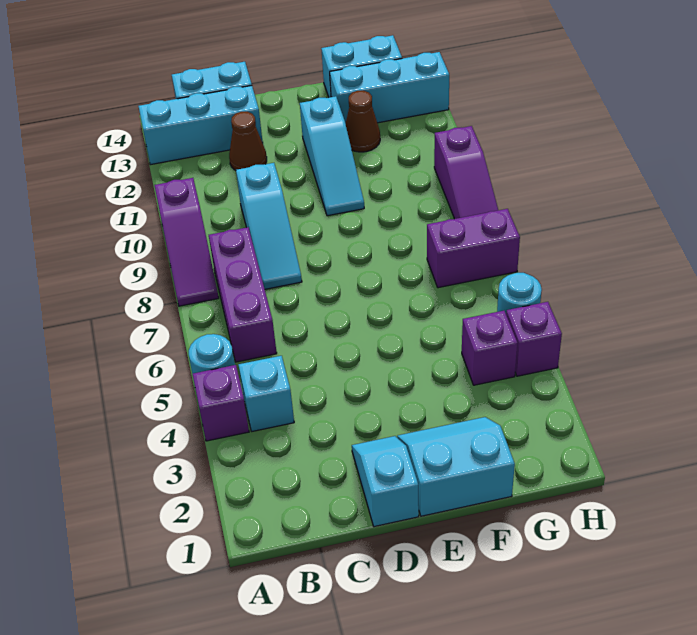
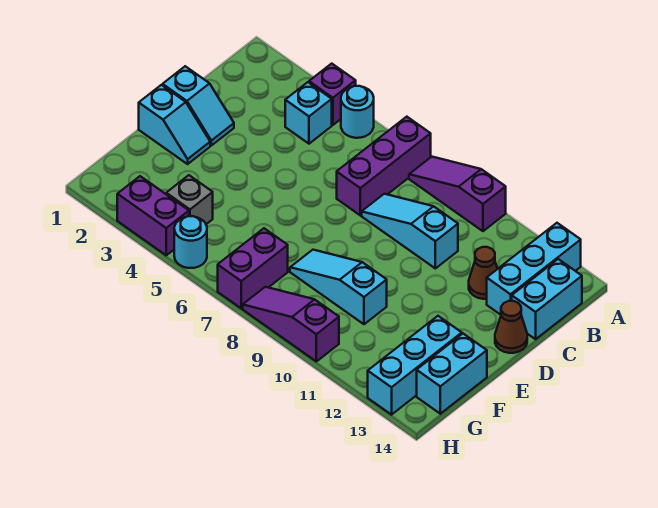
purple 1x3 brick [209,227,277,362] -> purple 1x3 brick turned to [337,117,431,215]
cyan 2x2 slope [397,417,515,516] -> cyan 1x2 slope [139,85,210,164]
cyan 1x3 slope [300,96,364,216] -> cyan 1x3 slope moved to [290,250,387,324]
brown 1x1 cone [346,91,380,152] -> brown 1x1 cone moved to [495,301,527,353]
purple 1x1 brick [462,311,517,385] -> grey 1x1 brick [166,175,213,224]
purple 1x1 brick [506,302,562,376] -> purple 1x2 brick [117,176,189,255]

